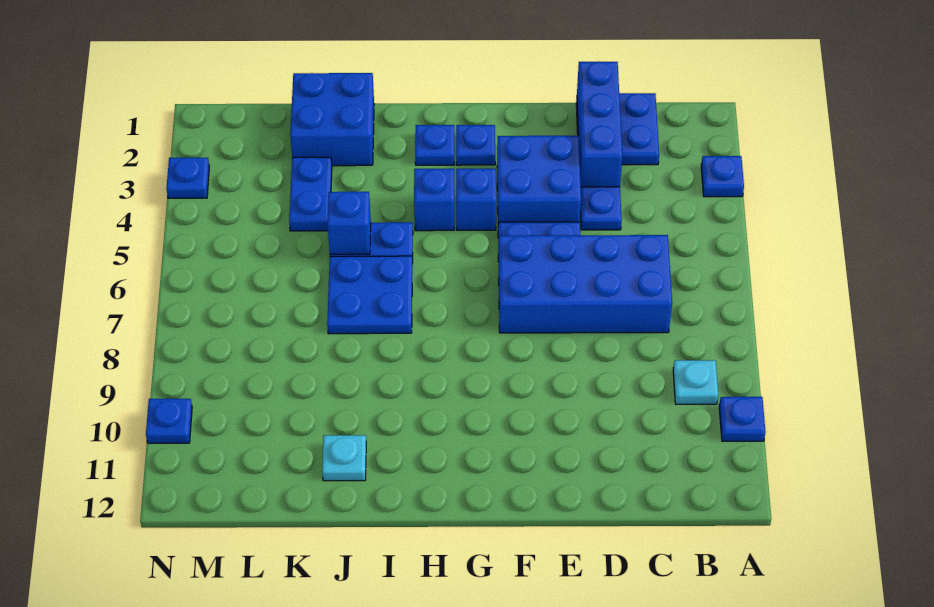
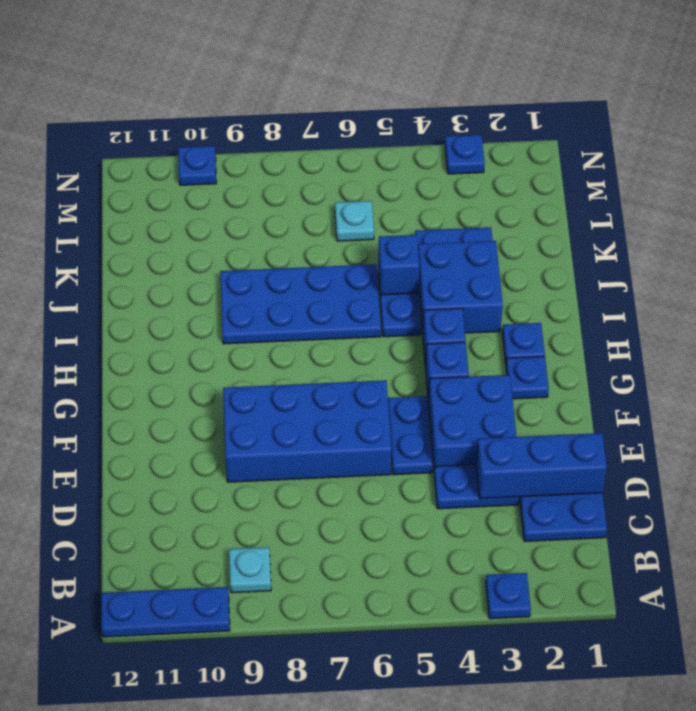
blue 1x1 plate [719,397,765,441] -> blue 1x3 plate [101,587,230,637]
blue 2x4 brick [499,235,672,333] -> blue 2x4 brick turned to [223,380,392,482]
blue 2x2 plate [327,256,412,334] -> blue 2x4 plate [220,264,381,344]
blue 2x2 brick [290,73,374,166] -> blue 2x2 brick moved to [418,241,503,333]
cyan 1x1 plate [322,435,366,481] -> cyan 1x1 plate moved to [335,201,374,241]

